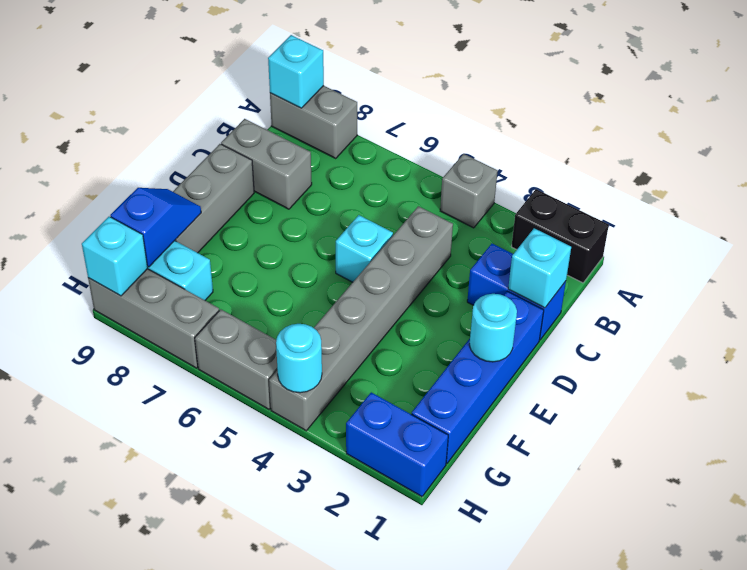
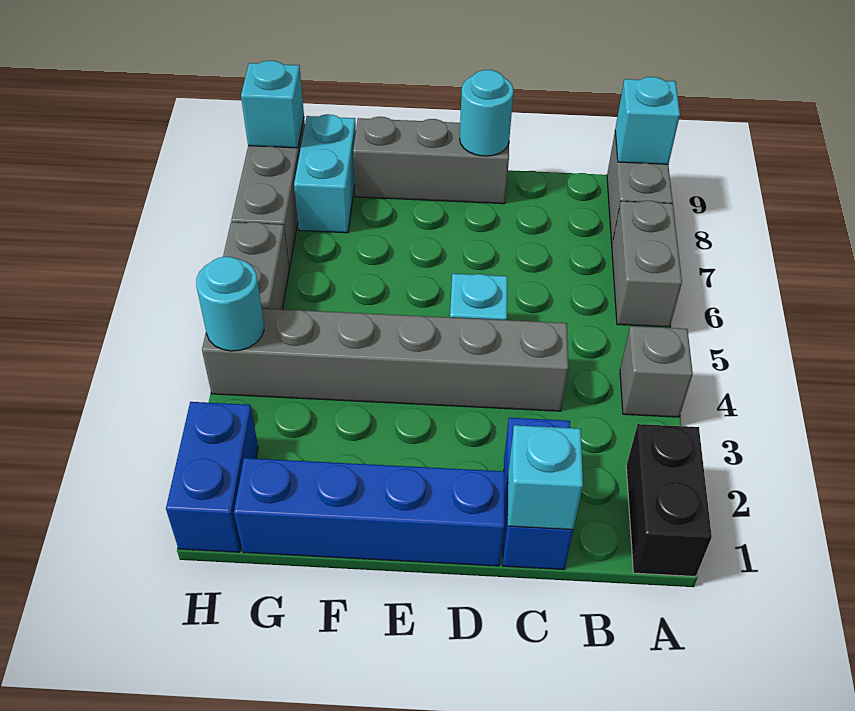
grey 1x2 brick [221,119,312,209] -> grey 1x2 brick moved to [612,201,682,327]
cyan 1x1 round brick [470,294,517,362] -> cyan 1x1 round brick moved to [460,70,514,156]
blue 1x2 slope [110,188,201,267] -> none

